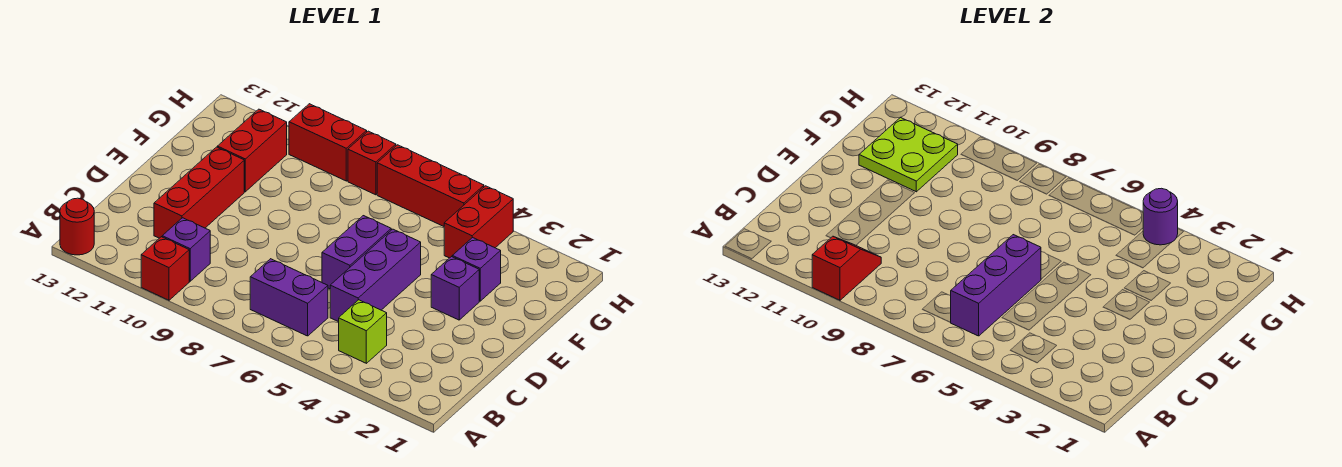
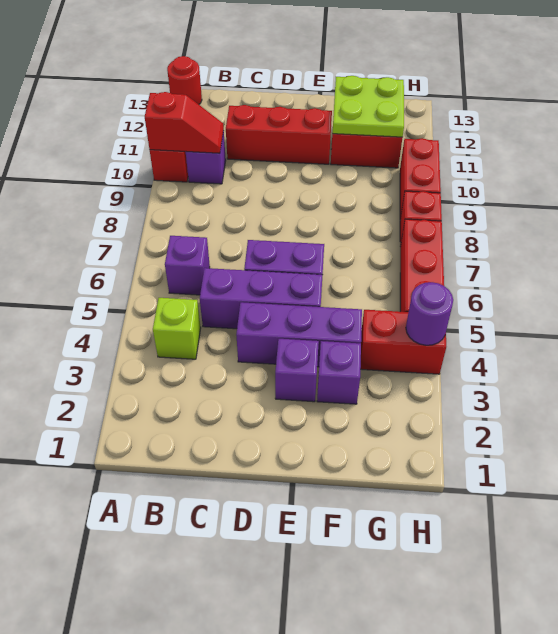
purple 1x2 brick [250,259,328,336] -> purple 1x1 brick [165,236,210,295]
purple 1x3 brick [950,235,1041,336] -> purple 1x3 brick moved to [236,302,362,367]

